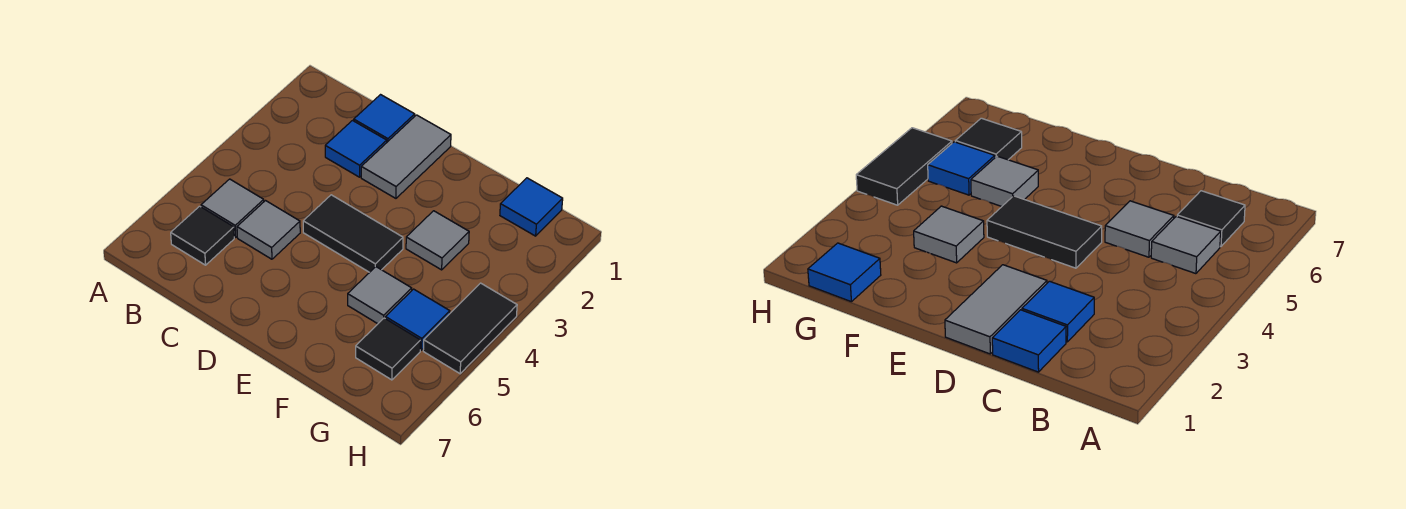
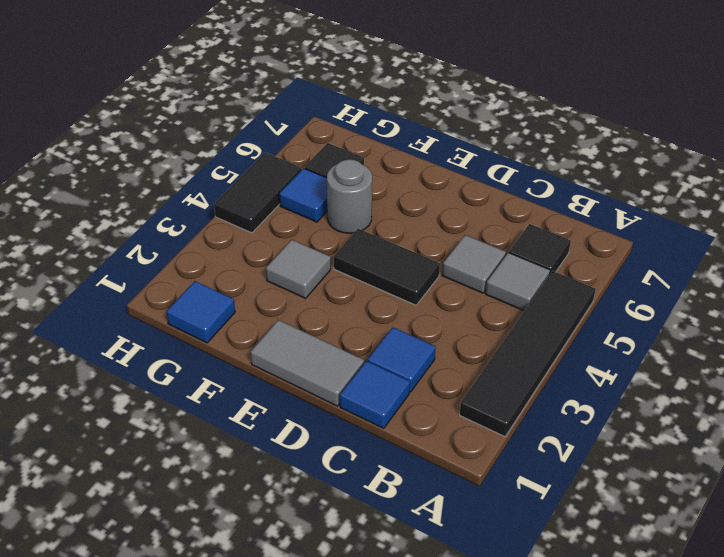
none -> black 1x4 tile [460,271,596,437]
grey 1x2 tile [361,115,451,198] -> grey 1x2 tile turned to [251,320,364,406]
grey 1x1 tile [348,267,412,324] -> grey 1x1 round brick [327,159,372,233]

